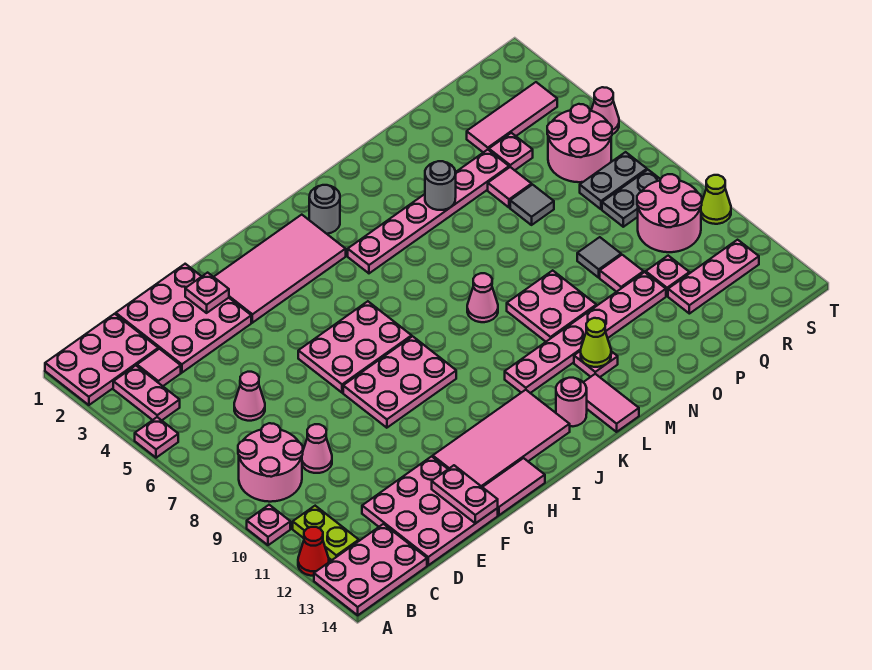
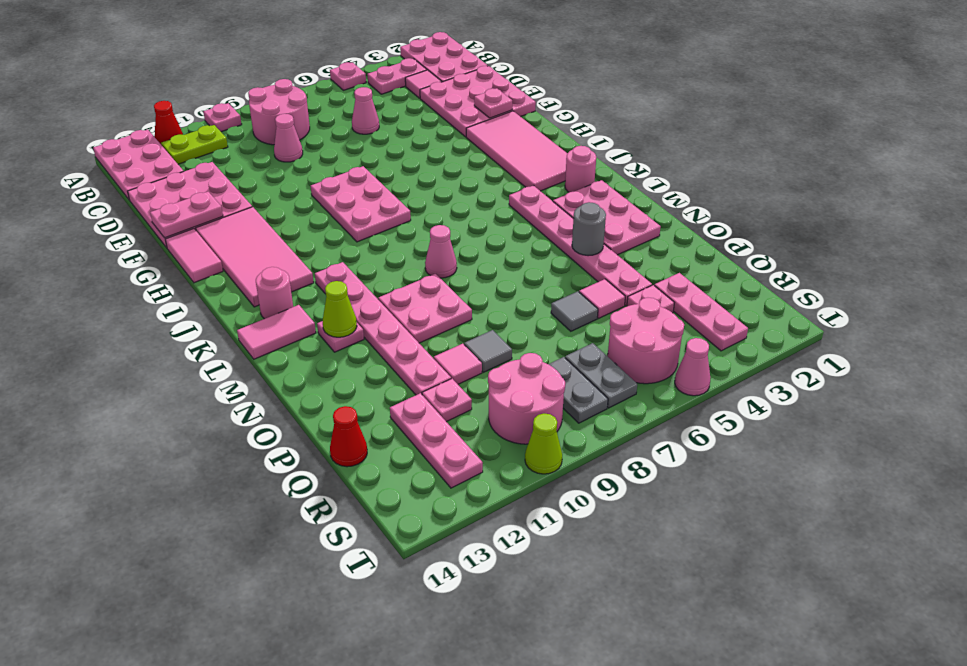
pink 2x3 plate [298,301,412,393] -> pink 2x3 plate moved to [553,180,661,255]
grey 1x1 round brick [309,185,340,234] -> pink 1x1 round brick [565,146,596,192]
pink 1x3 tile [467,82,557,152] -> pink 1x3 plate [654,273,748,351]
none -> red 1x1 cone [330,406,367,467]

